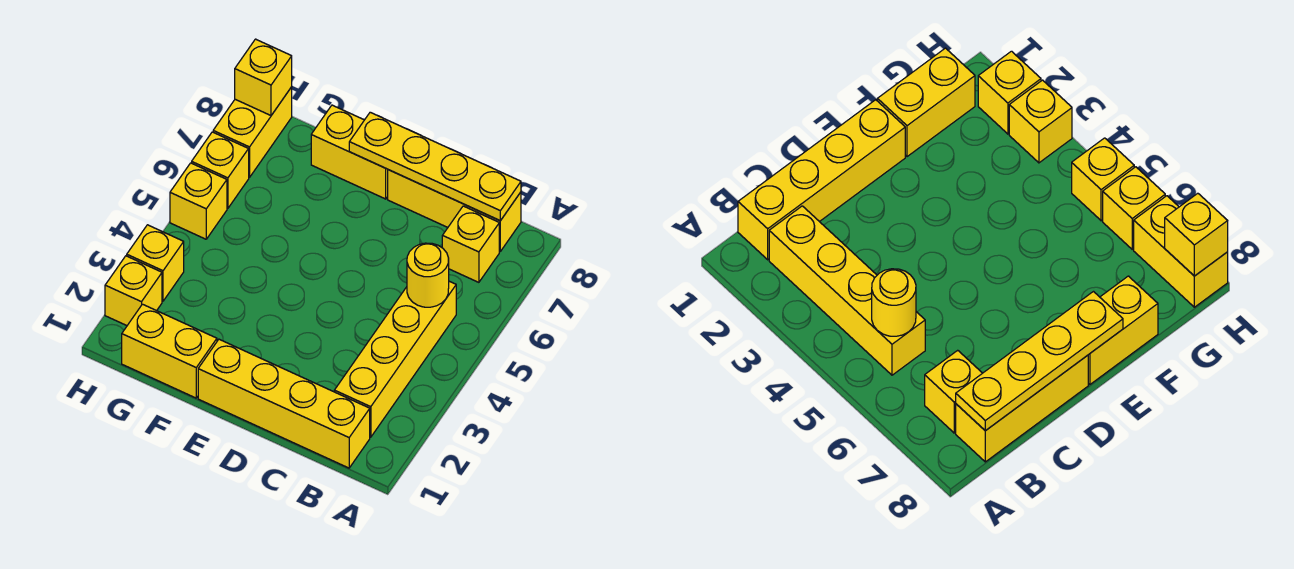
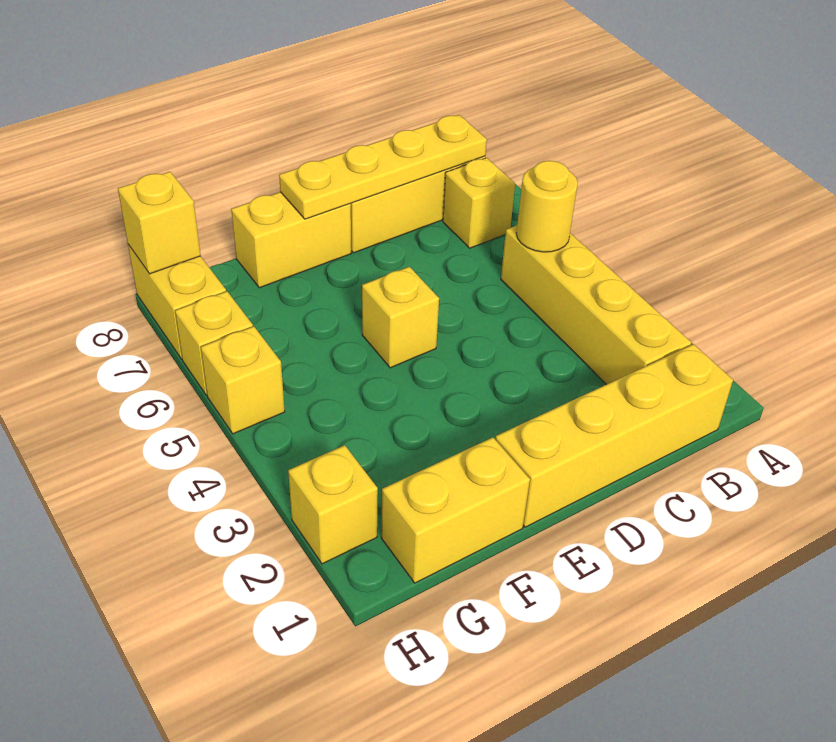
yellow 1x1 brick [127,225,184,301] -> yellow 1x1 brick moved to [362,267,439,368]

